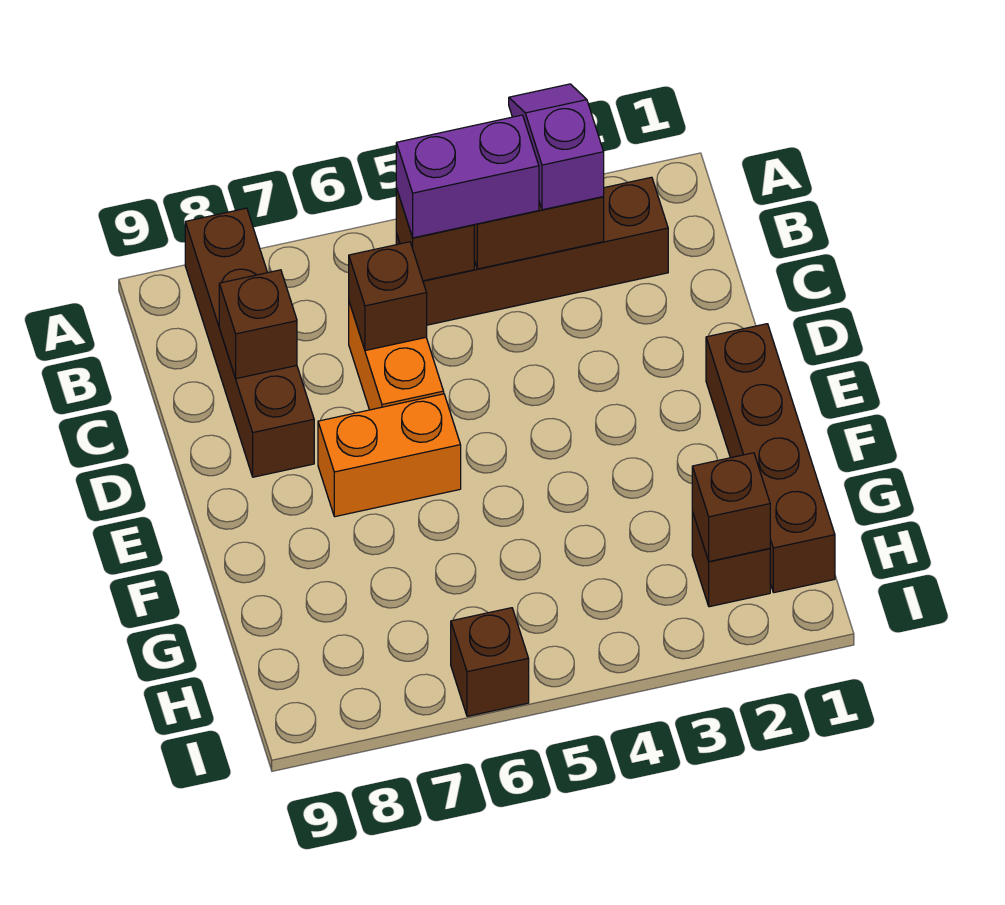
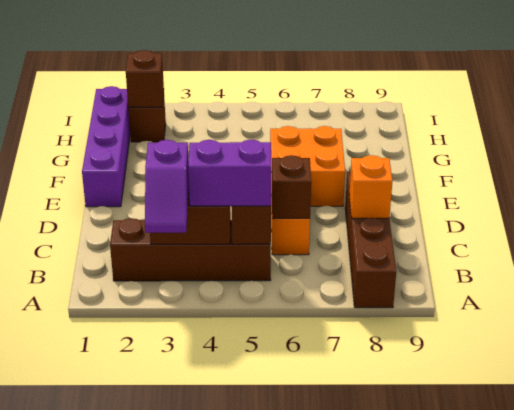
brown 1x1 brick [219,270,297,379] -> orange 1x1 brick [349,155,392,218]
brown 1x4 brick [706,324,835,593] -> purple 1x4 brick [82,86,130,207]
orange 1x2 brick [318,394,461,517] -> orange 2x2 brick [270,126,345,206]
brown 1x1 brick [451,608,529,716] -> none

